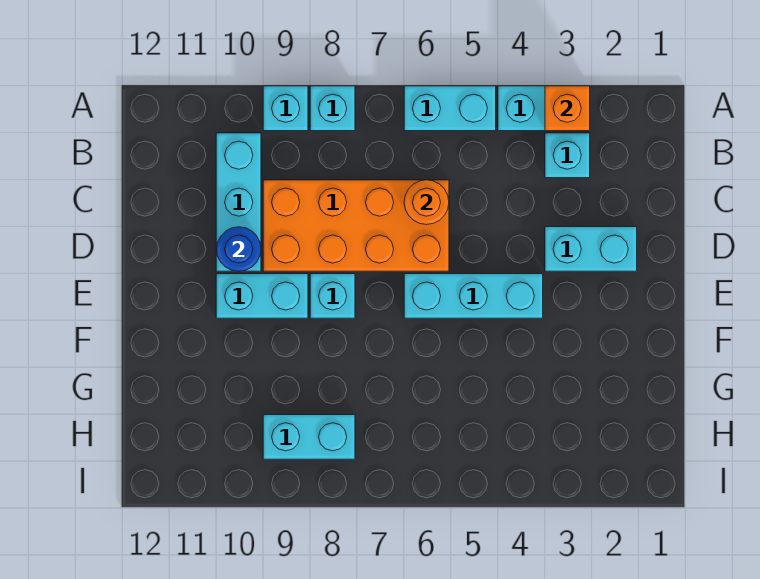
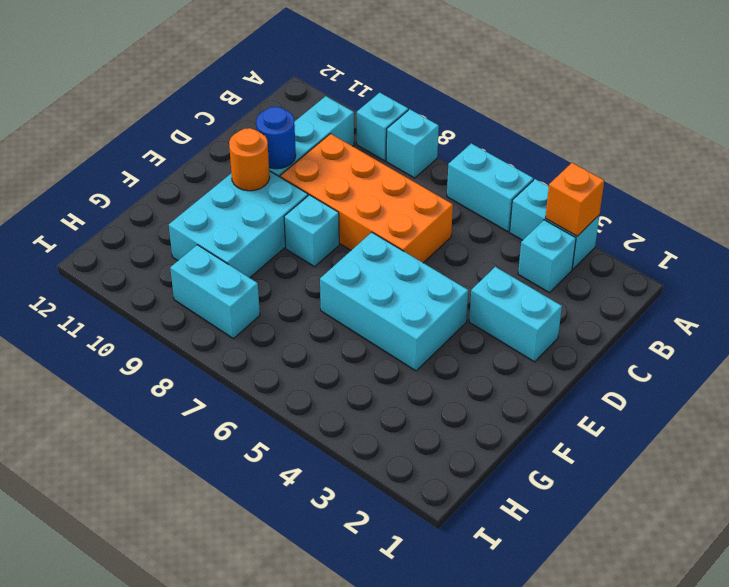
orange 1x1 round brick [404,180,449,225] -> orange 1x1 round brick moved to [229,128,270,191]
cyan 1x3 brick [404,274,543,318] -> cyan 2x3 brick [320,232,468,371]
cyan 1x2 brick [216,274,308,318] -> cyan 2x3 brick [169,171,308,278]

